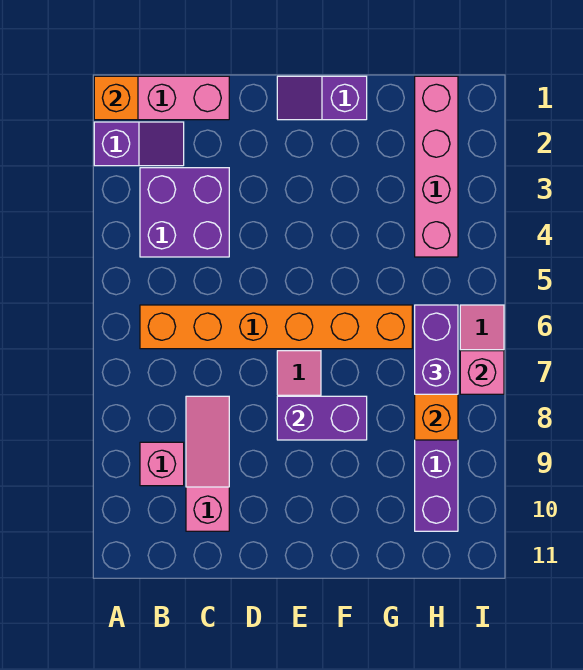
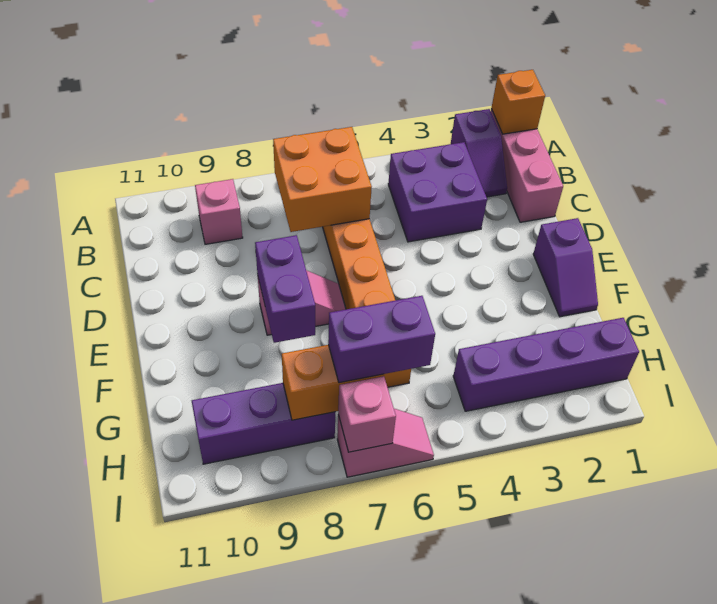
none -> orange 2x2 brick [273,127,372,232]
pink 1x3 slope [186,396,229,531] -> none
purple 1x2 slope [277,76,367,120] -> purple 1x2 slope turned to [533,218,598,317]
pink 1x4 brick [415,76,458,257] -> purple 1x4 brick [453,318,639,411]

